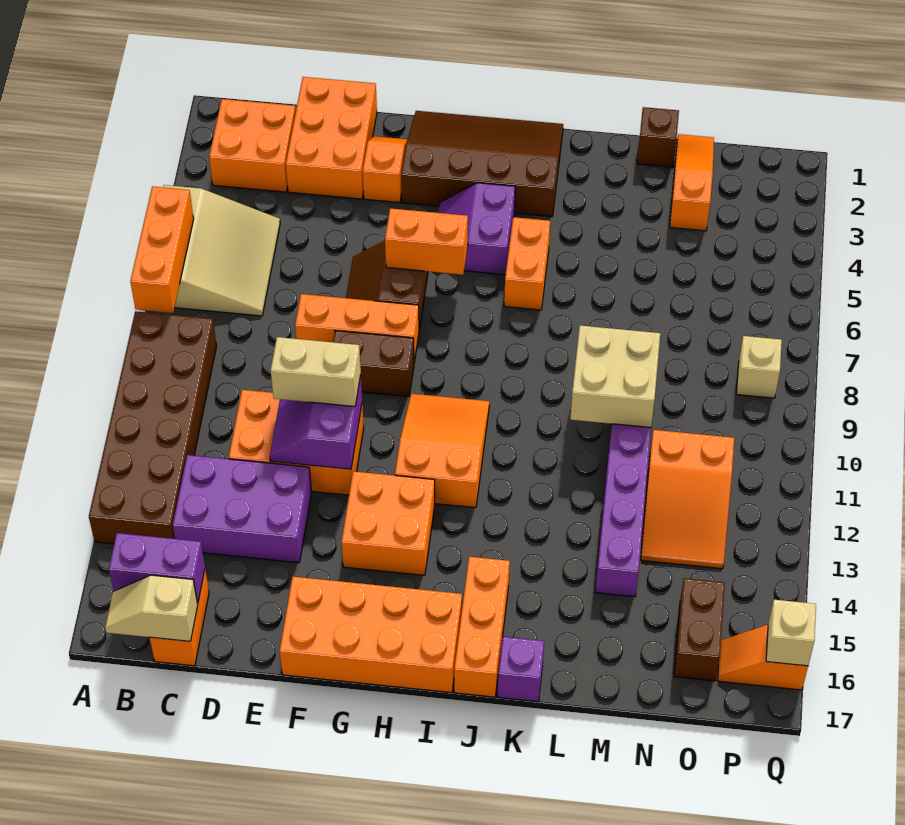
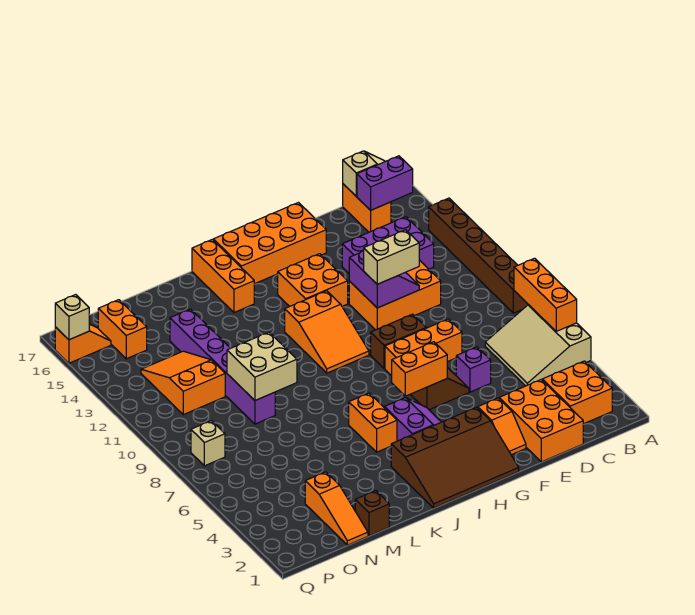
brown 2x6 brick [89,311,217,544] -> brown 1x6 brick [429,198,528,313]
purple 1x1 brick [498,637,544,702] -> purple 1x1 brick moved to [456,347,491,392]
brown 1x2 brick [674,578,725,681] -> orange 1x2 brick [98,300,147,359]

